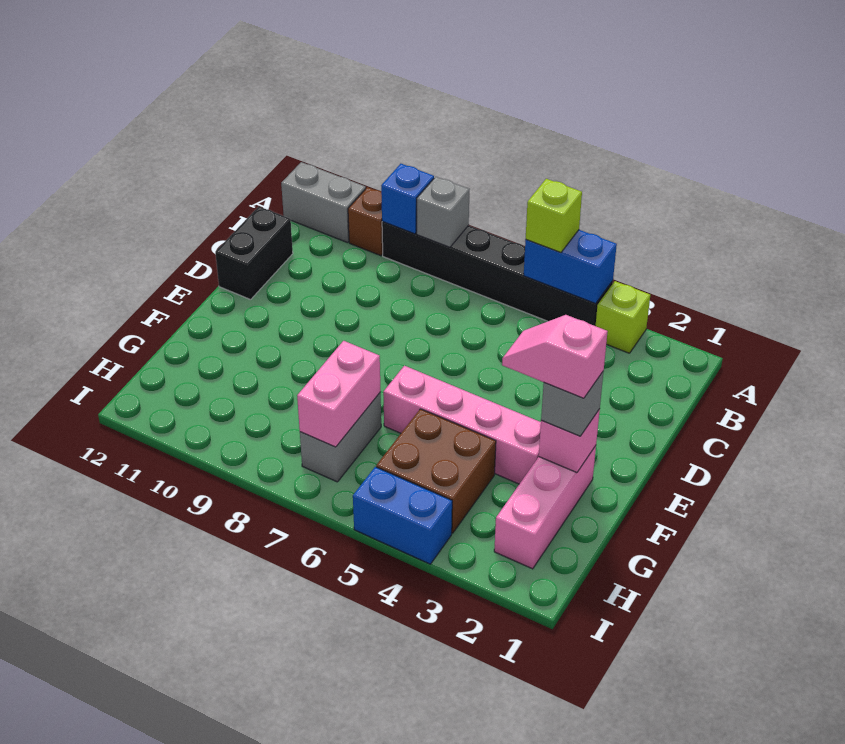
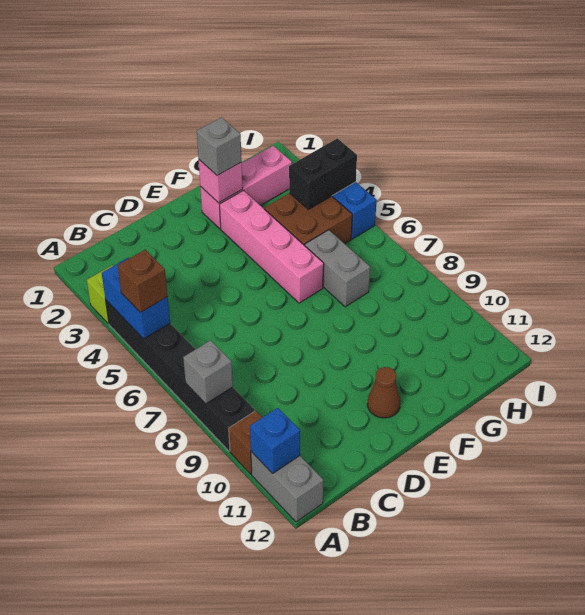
lime 1x1 brick [526,179,582,253] -> brown 1x1 brick [118,250,168,313]
blue 1x1 brick [381,164,434,234] -> blue 1x1 brick moved to [250,408,300,474]
black 1x2 brick [215,207,293,300] -> black 1x2 brick moved to [289,138,357,209]
none -> brown 1x1 cone [367,367,400,418]
pink 1x2 slope [502,315,608,398] -> none
grey 1x2 brick [300,392,381,482] -> grey 1x2 brick turned to [305,230,370,307]
pink 1x2 brick [297,341,381,447] -> none

